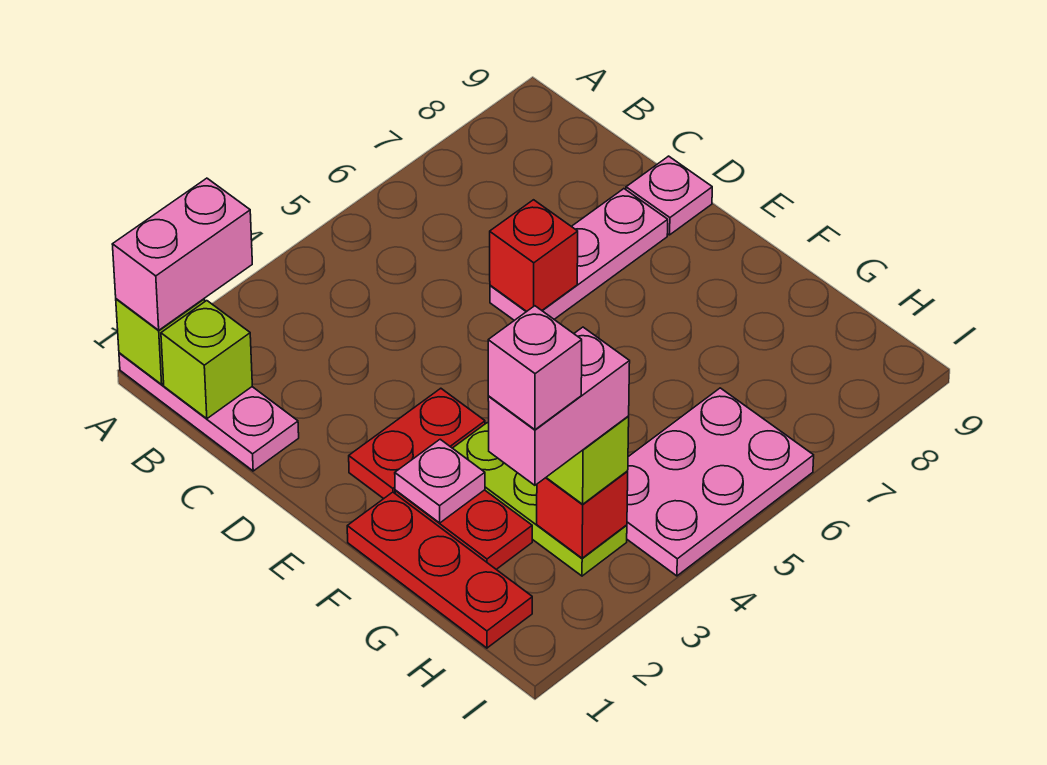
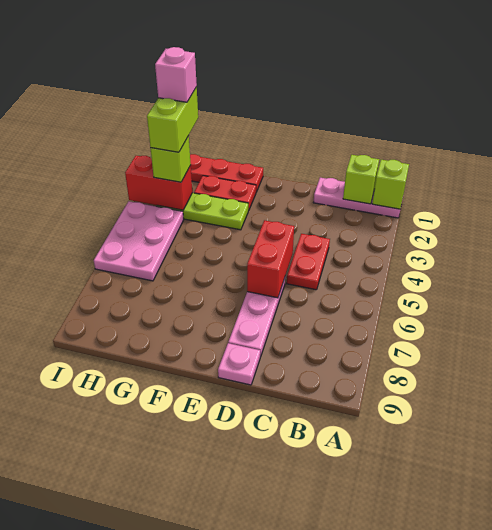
pink 1x2 brick [112,178,252,330] -> none
red 1x1 brick [490,200,578,311] -> red 1x2 brick [247,220,294,298]
red 1x2 plate [349,388,485,499] -> red 1x2 plate moved to [287,234,330,290]
pink 1x1 plate [395,439,485,523] -> none
pink 1x2 brick [488,327,630,485] -> lime 1x2 brick [147,87,198,152]
red 1x1 brick [537,471,628,558] -> red 1x2 brick [125,156,192,210]

